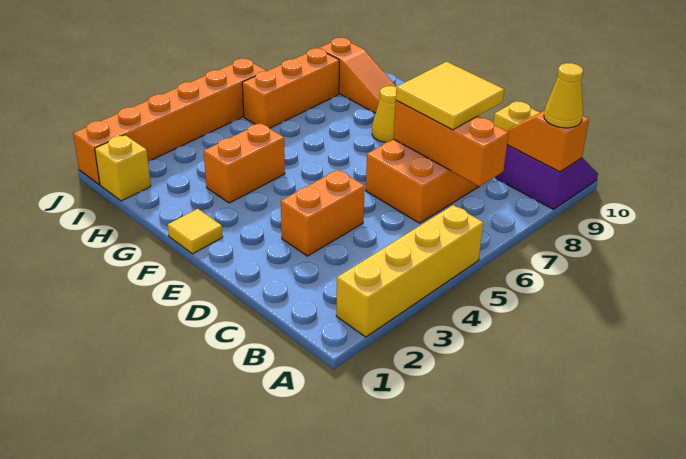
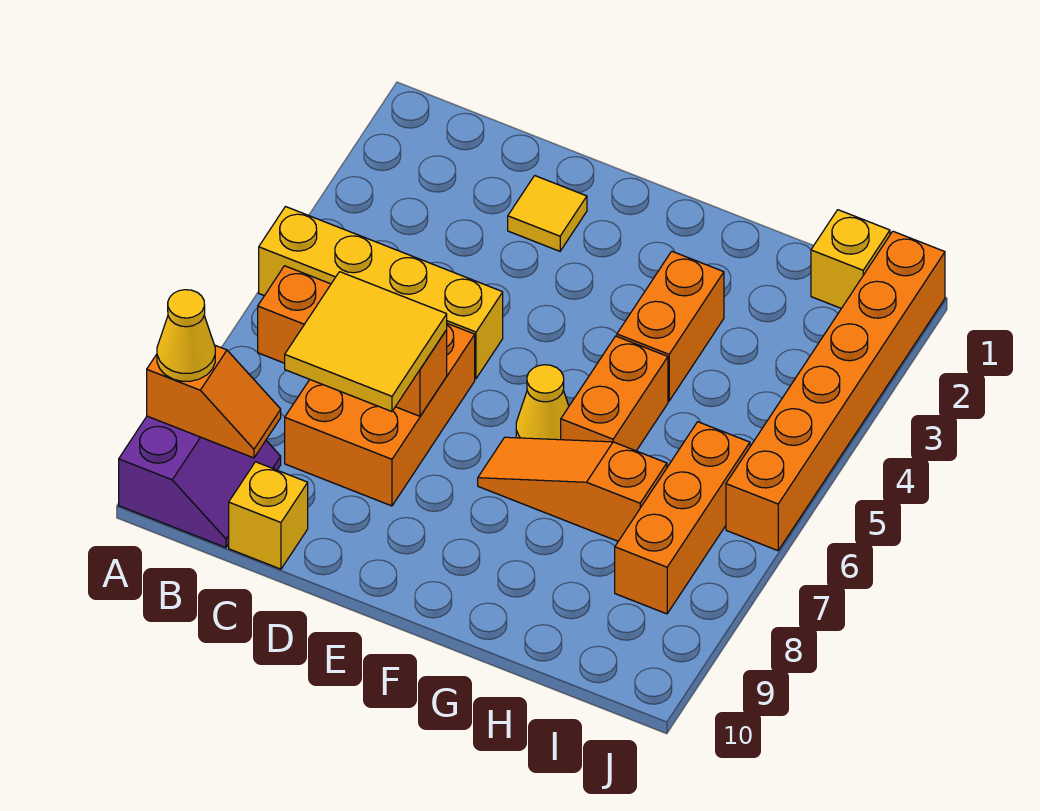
yellow 1x4 brick [336,205,483,337] -> yellow 1x4 brick turned to [259,207,503,379]
purple 2x2 slope [495,145,598,209] -> purple 2x2 slope turned to [119,416,281,548]
orange 1x2 brick [281,170,365,256] -> orange 1x2 brick moved to [561,336,668,451]
yellow 1x1 tile [168,209,223,254] -> yellow 1x1 tile moved to [508,176,587,251]
yellow 1x1 cone [372,86,396,143] -> yellow 1x1 cone moved to [516,365,569,440]
orange 1x3 slope [320,38,397,113] -> orange 1x3 slope moved to [478,437,667,541]

